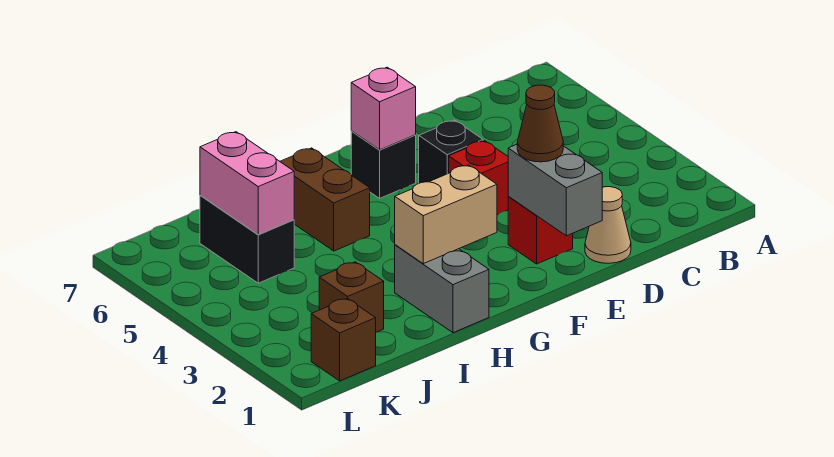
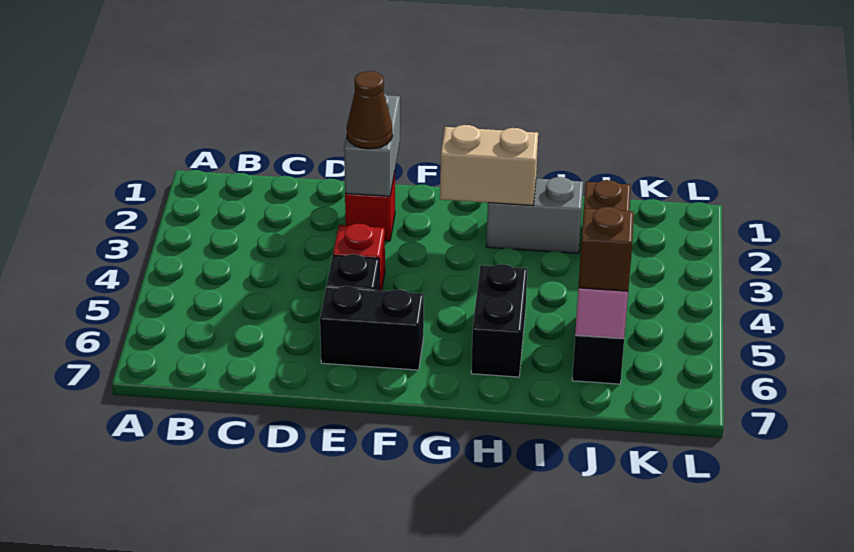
tan 1x1 cone [585,187,631,263] -> none
black 1x1 brick [351,131,416,198] -> black 1x2 brick [320,286,424,370]
pink 1x1 brick [351,67,416,150] -> none
grey 1x2 brick [395,245,489,333] -> grey 1x2 brick turned to [486,177,583,253]
brown 1x2 brick [280,148,370,251] -> black 1x2 brick [471,264,527,377]
brown 1x1 brick [311,298,376,381] -> brown 1x1 brick moved to [578,207,634,291]

